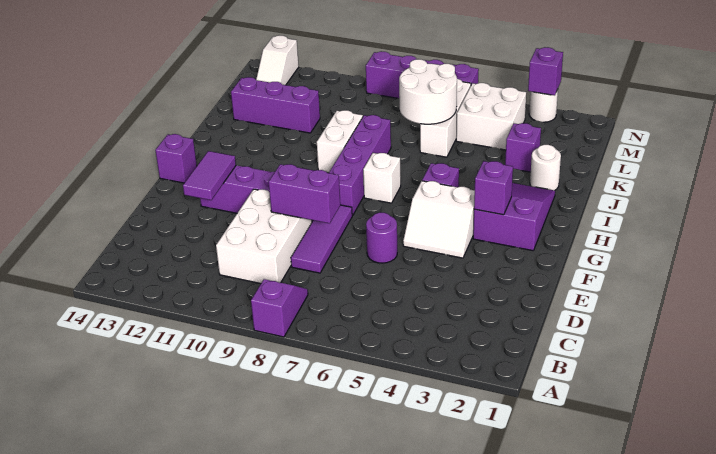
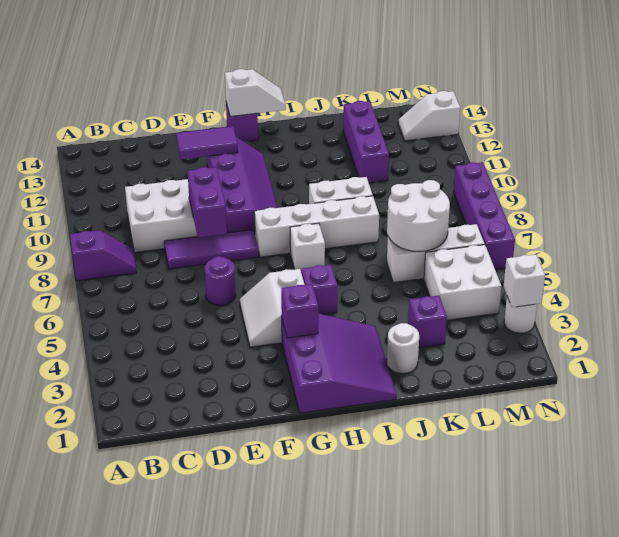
purple 2x3 slope [473,183,555,251] -> purple 3x3 slope [282,314,397,413]
purple 1x4 brick [329,115,391,215] -> white 1x4 brick [254,196,379,257]
none -> white 1x2 slope [225,69,286,116]
purple 1x1 brick [528,47,563,95] -> white 1x1 brick [504,254,545,307]

